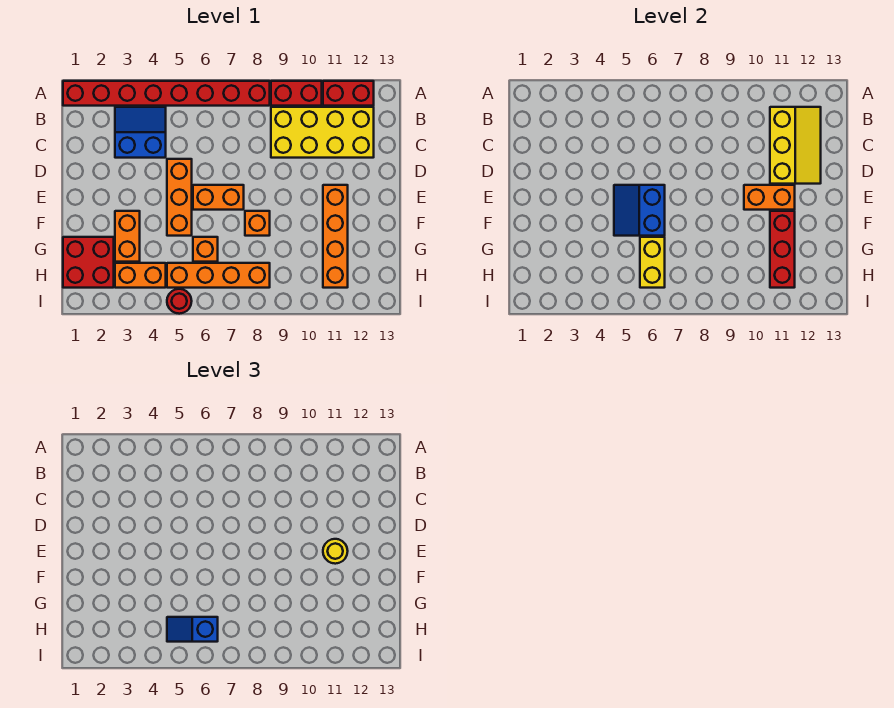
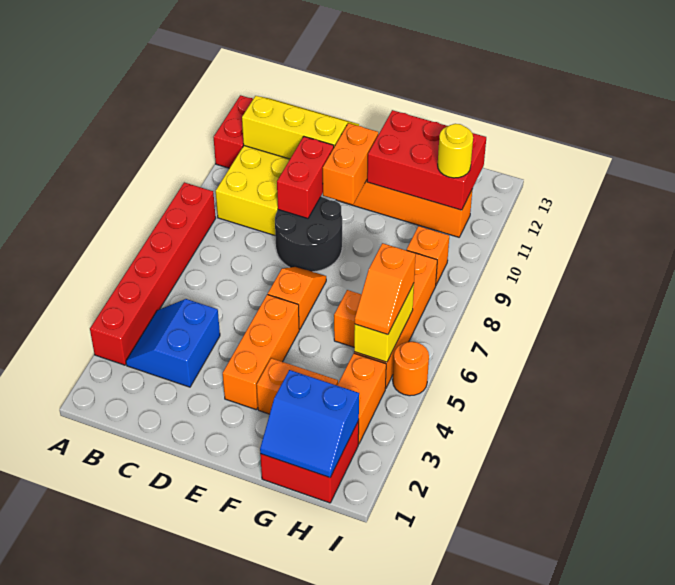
red 1x8 brick [63,81,270,106] -> red 1x6 brick [90,182,216,365]
red 1x2 brick [271,81,322,106] -> red 1x2 brick moved to [277,137,334,218]
orange 1x3 brick [167,159,192,236] -> orange 1x3 brick turned to [223,294,299,410]
none -> black 2x2 round brick [275,197,342,272]
blue 2x2 slope [614,185,665,236] -> blue 2x2 slope moved to [260,370,359,478]
orange 1x2 brick [193,185,244,210] -> orange 1x2 slope [268,267,326,330]
yellow 1x1 round brick [323,539,348,564] -> yellow 1x1 round brick moved to [438,124,473,178]
orange 1x1 brick [245,211,270,236] -> orange 1x1 brick moved to [407,226,449,284]
red 1x3 brick [770,211,795,288] -> red 2x3 brick [367,110,486,210]
yellow 1x2 brick [640,237,665,288] -> yellow 1x2 brick turned to [354,283,414,362]
blue 1x2 slope [167,617,218,642] -> orange 1x2 slope [355,243,416,335]
red 1x1 round brick [167,289,192,314] -> orange 1x1 round brick [393,342,429,396]

